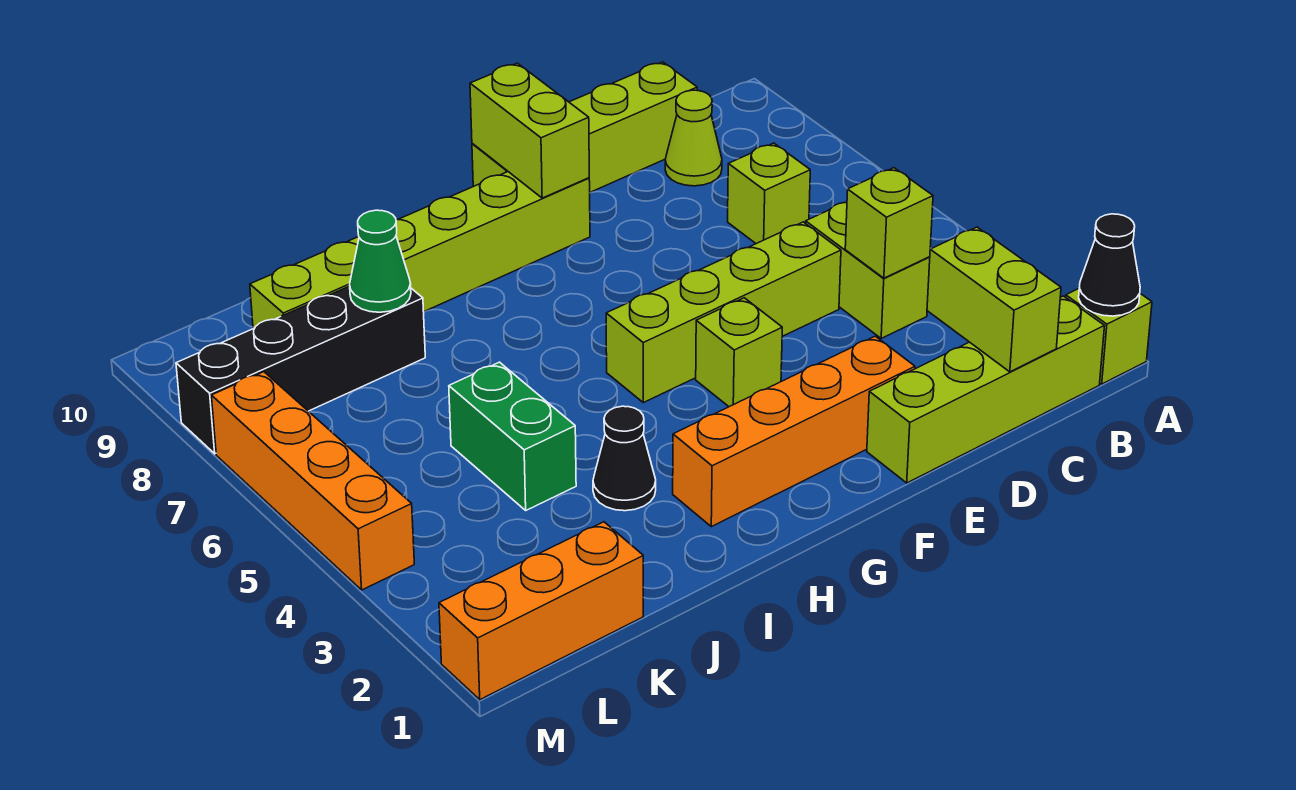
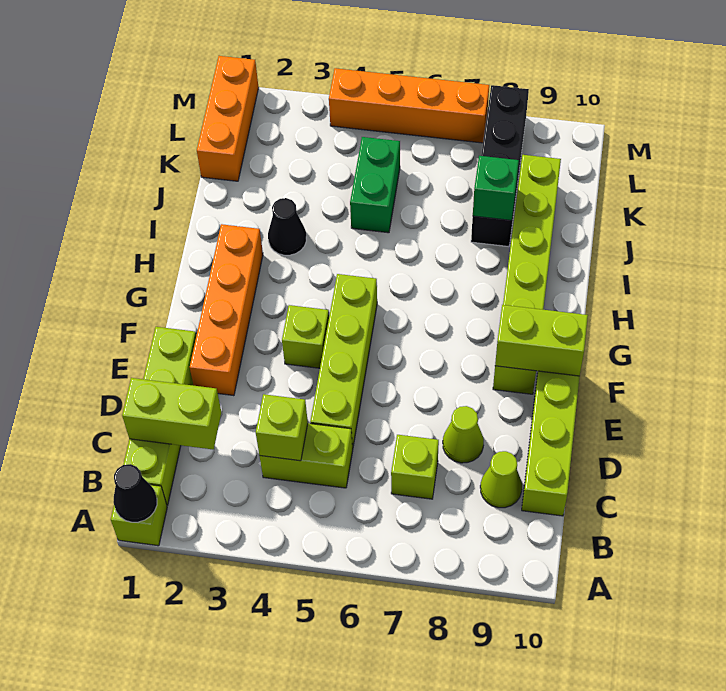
none -> lime 1x1 cone [443,406,484,463]
green 1x2 brick [449,362,576,510] -> green 1x2 brick turned to [350,137,400,233]
green 1x1 cone [350,210,411,312] -> green 1x1 brick [473,156,519,220]

